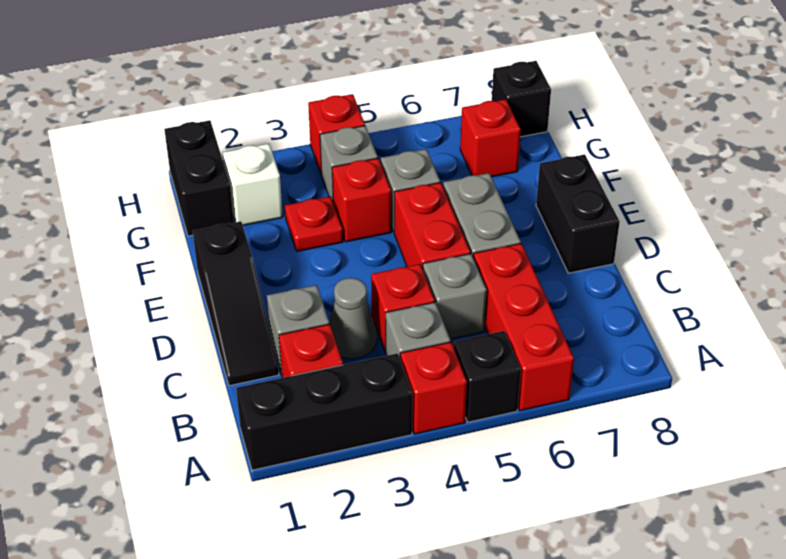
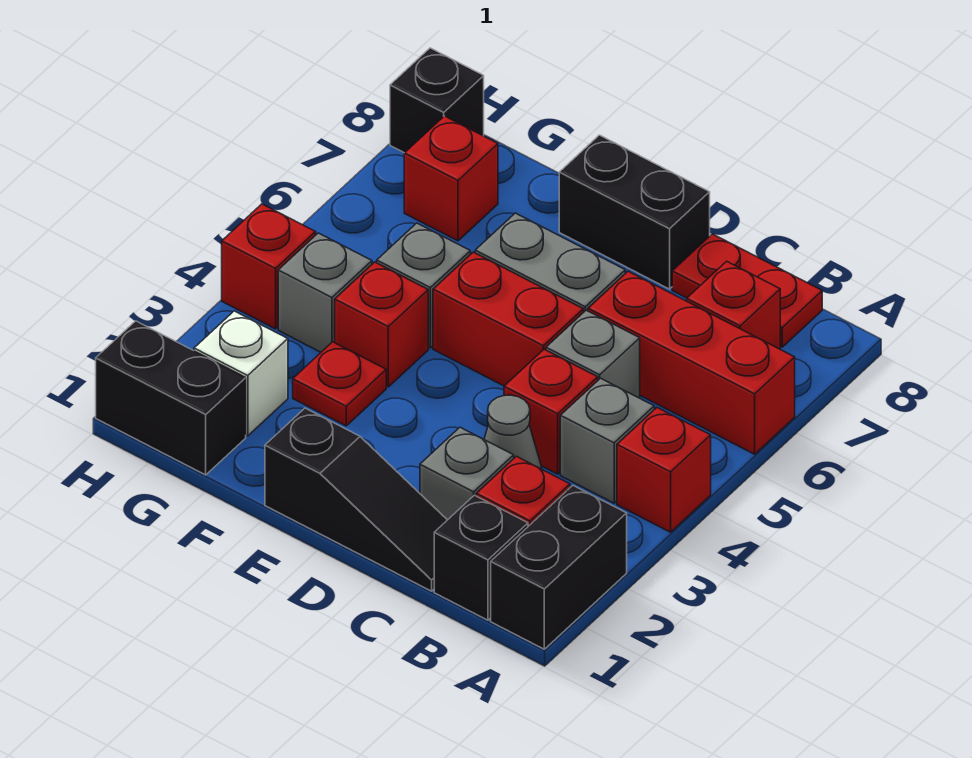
black 1x3 brick [236,353,413,470] -> black 1x2 brick [491,486,627,649]
black 1x1 brick [453,331,521,422] -> black 1x1 brick moved to [434,495,528,620]
none -> red 1x1 brick [687,261,780,349]
none -> red 1x2 plate [672,234,822,347]

